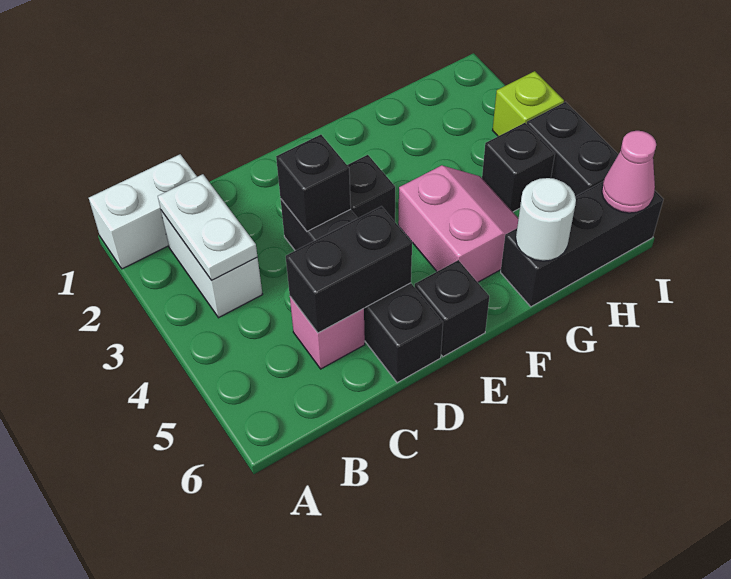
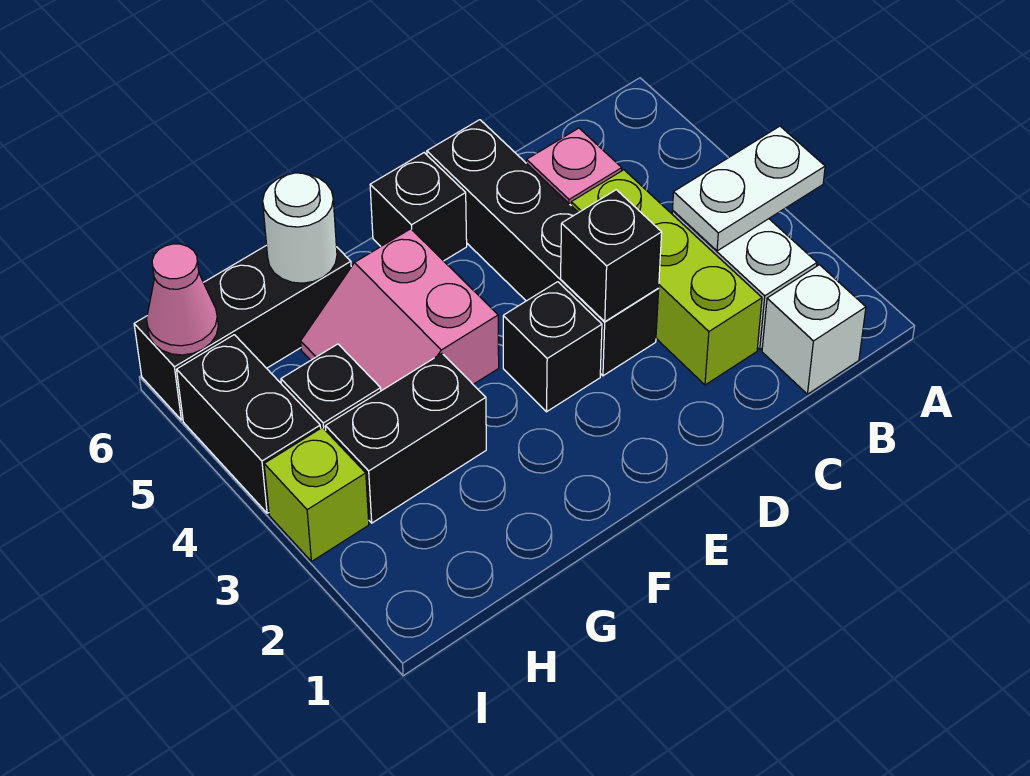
white 1x2 brick [89,154,197,269] -> white 1x1 brick [762,265,866,394]
white 1x2 plate [158,174,257,280] -> white 1x2 plate turned to [673,126,825,251]
none -> lime 1x3 brick [571,170,762,385]
black 1x2 brick [286,206,412,333] -> black 1x2 brick moved to [325,354,486,523]

